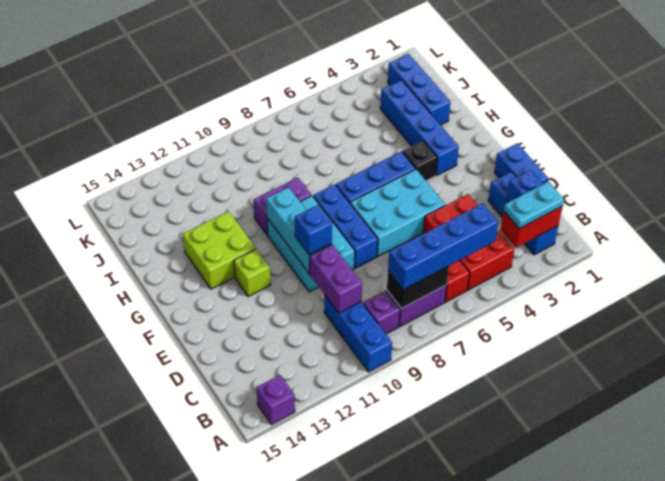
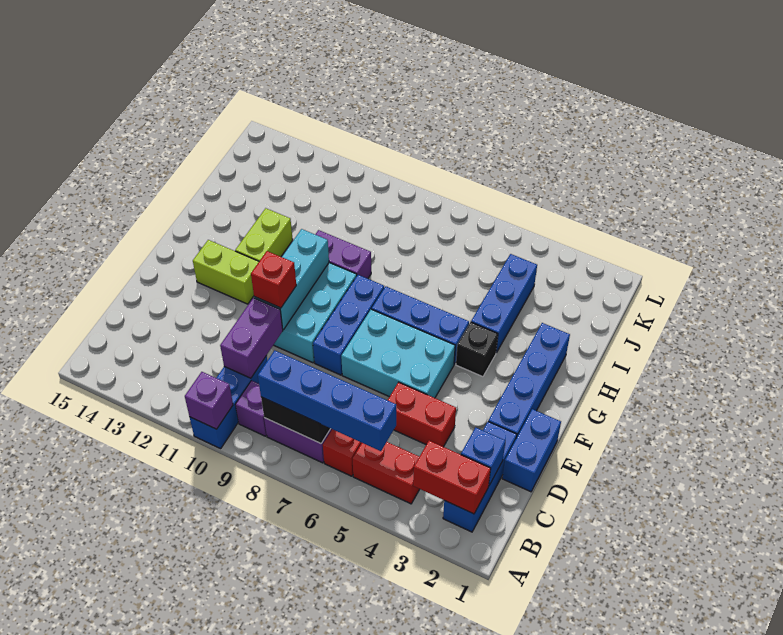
purple 1x1 brick [257,375,295,425] -> purple 1x1 brick moved to [185,372,233,429]
cyan 1x2 plate [504,182,564,229] -> none
blue 1x1 brick [295,205,332,254] -> red 1x1 brick [251,251,296,308]
lime 1x1 brick [234,249,271,297] -> lime 1x2 brick [193,240,259,304]
blue 1x4 brick [380,80,459,176] -> blue 1x4 brick moved to [488,323,570,438]
lime 2x2 brick [183,211,256,289] -> lime 1x2 brick [235,208,293,261]
blue 1x3 brick [388,54,451,125] -> blue 1x3 brick moved to [471,254,537,353]

